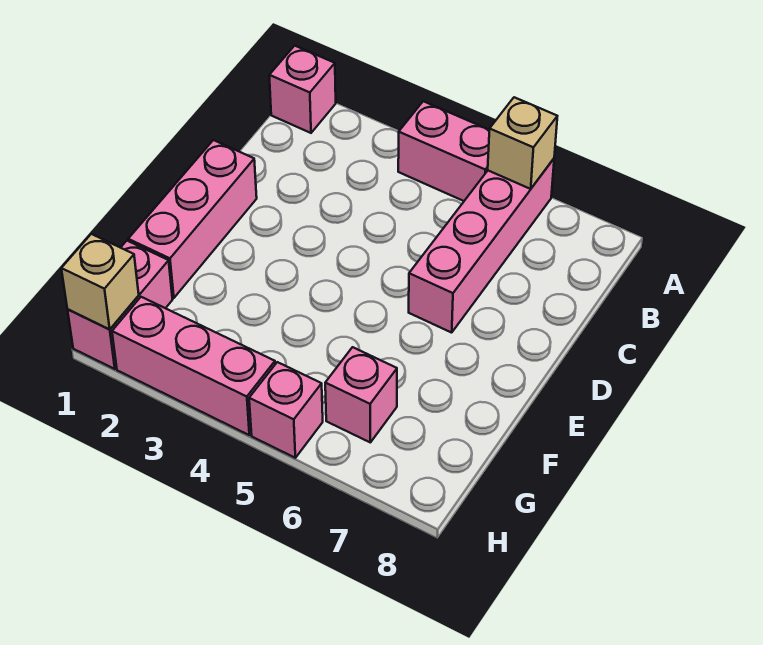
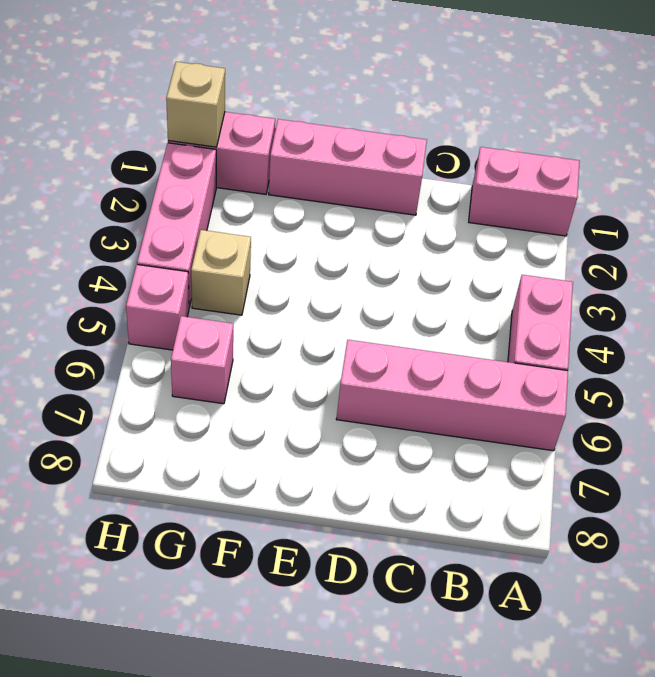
pink 1x1 brick [269,46,336,133] -> pink 1x2 brick [469,147,580,236]
tan 1x1 brick [488,97,557,189] -> tan 1x1 brick moved to [191,230,251,315]

